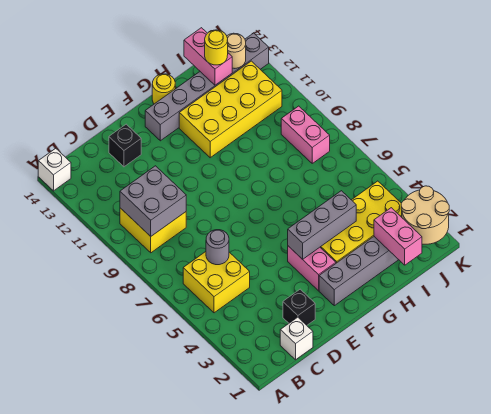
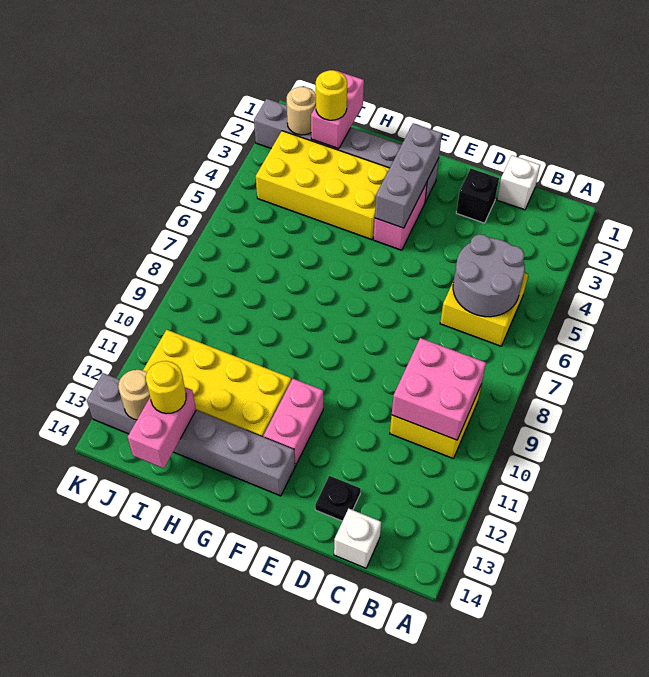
white 1x1 brick [38,148,71,191] -> white 1x1 brick moved to [334,509,381,568]
grey 2x2 brick [120,166,186,236] -> pink 2x2 brick [392,338,486,440]
grey 1x1 round brick [206,230,229,265] -> grey 2x2 round brick [453,234,525,317]
black 1x1 brick [109,124,141,167] -> black 1x1 plate [315,476,361,521]
grey 1x3 brick [288,191,356,259] -> grey 1x3 brick turned to [375,123,442,228]
yellow 1x1 round brick [152,74,175,104] -> yellow 1x1 round brick moved to [316,70,347,120]
tan 2x2 round brick [401,186,449,244] -> tan 1x1 round brick [286,87,316,135]
pink 1x2 brick [281,106,330,163] -> pink 1x2 brick moved to [264,379,323,466]

